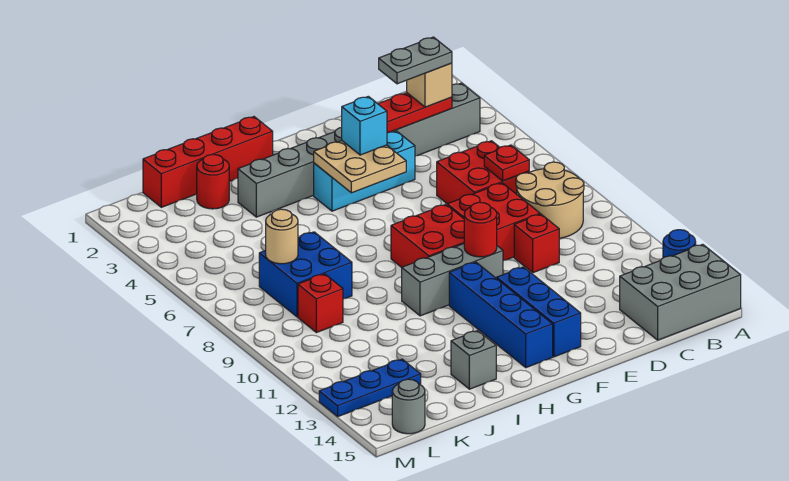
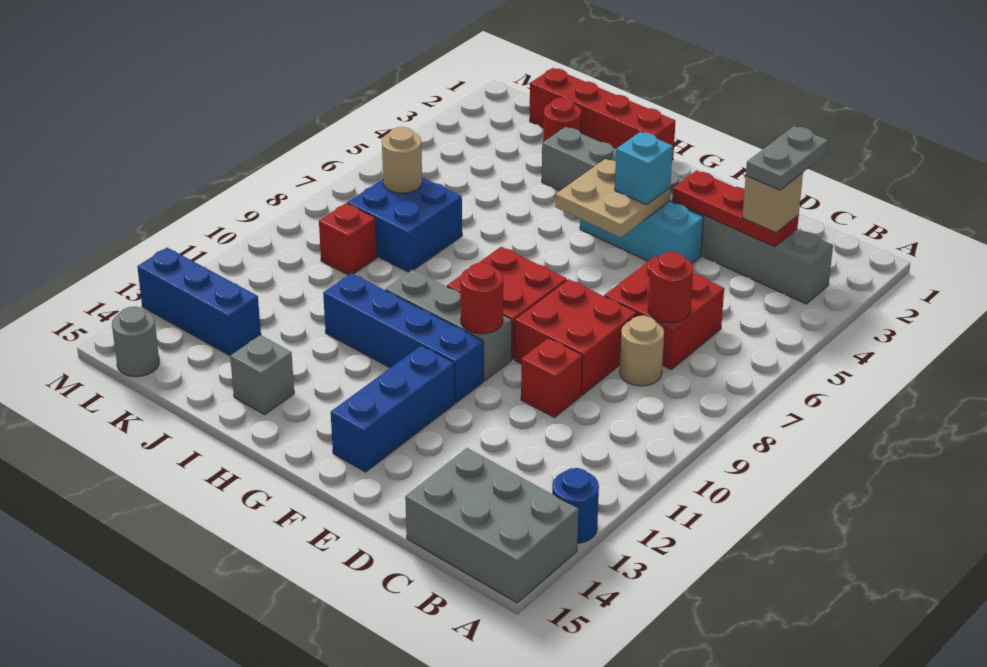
tan 2x2 round brick [516,162,584,238] -> tan 1x1 round brick [620,316,664,386]
grey 1x2 plate [379,37,452,84] -> grey 1x2 plate turned to [746,126,828,190]
red 1x1 plate [484,145,529,181] -> red 1x1 round brick [648,252,693,323]
blue 1x4 brick [449,262,553,368] -> blue 1x4 brick turned to [323,273,483,403]
blue 1x3 plate [319,359,421,416] -> blue 1x3 brick [137,248,261,356]

